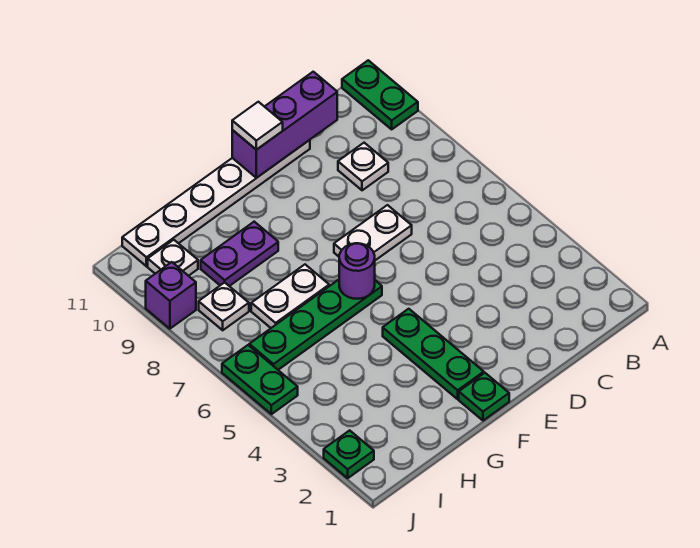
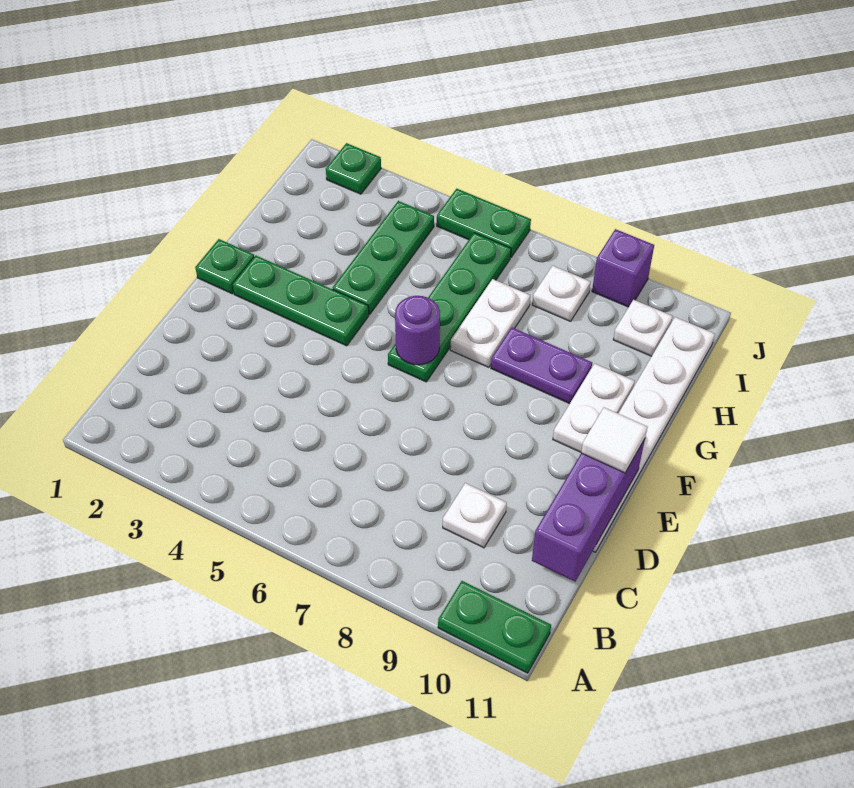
white 1x2 plate [334,205,412,260] -> white 1x2 plate moved to [553,363,635,452]
none -> green 1x3 plate [333,201,434,314]
purple 1x2 plate [201,222,278,286] -> purple 1x2 plate turned to [491,328,592,404]

